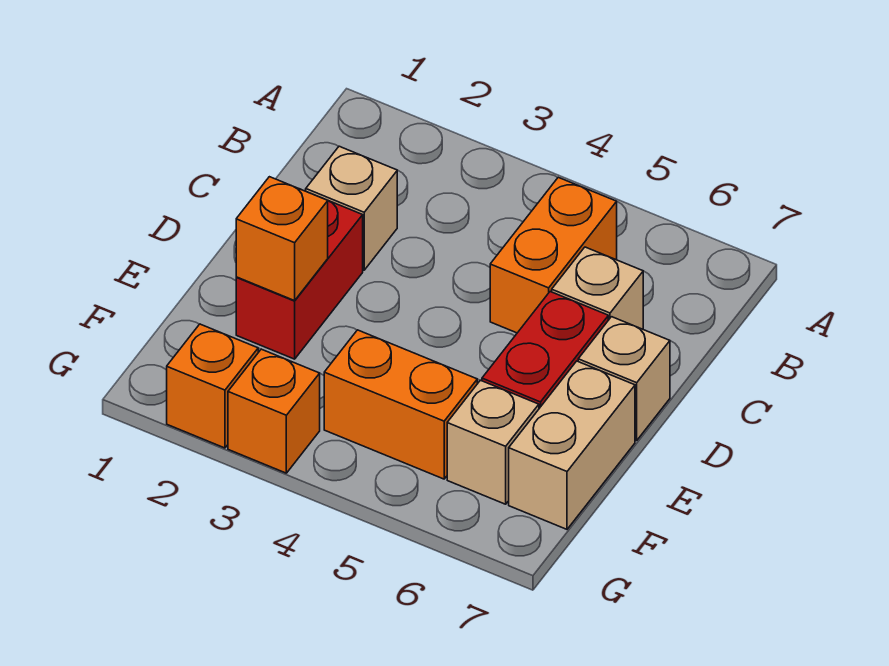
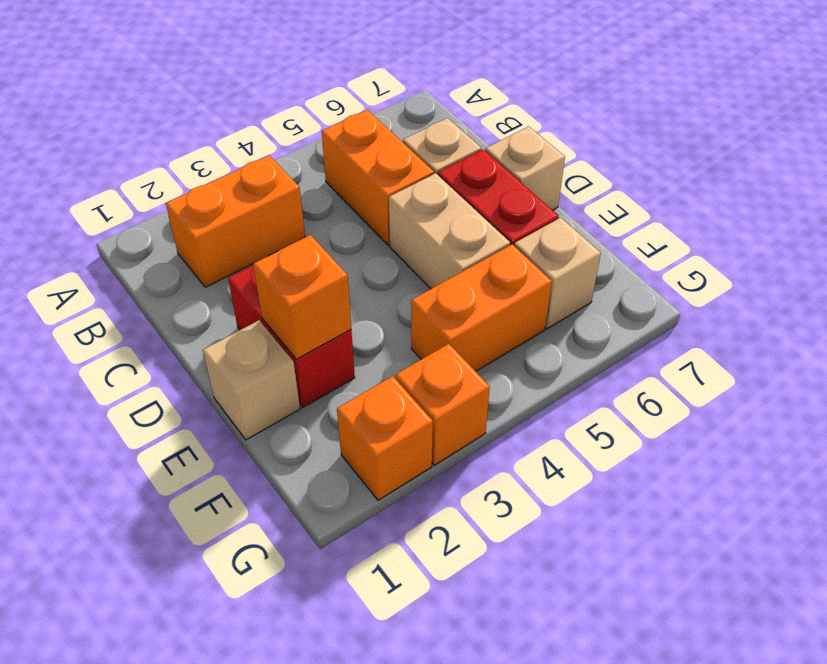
none -> orange 1x2 brick [166,155,305,287]
tan 1x1 brick [306,146,397,270] -> tan 1x1 brick moved to [203,320,300,440]
tan 1x2 brick [509,361,635,529] -> tan 1x2 brick moved to [389,173,510,289]

